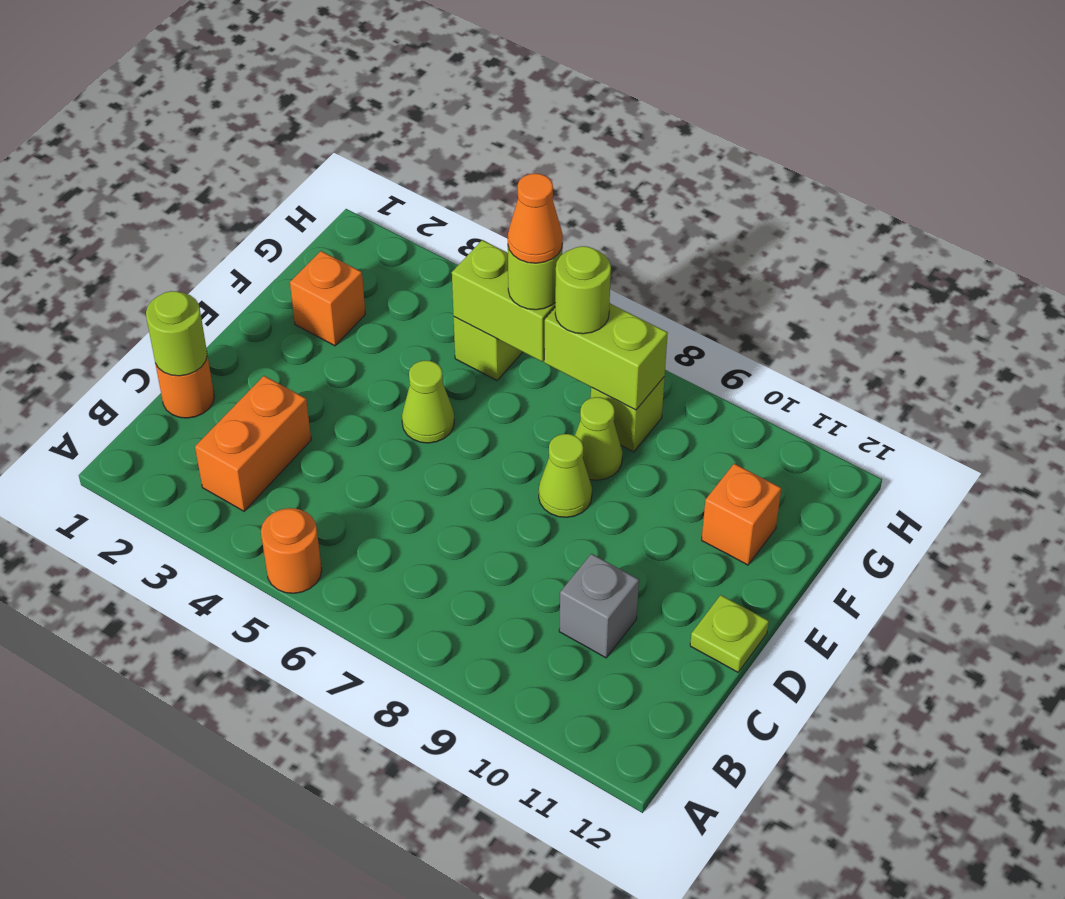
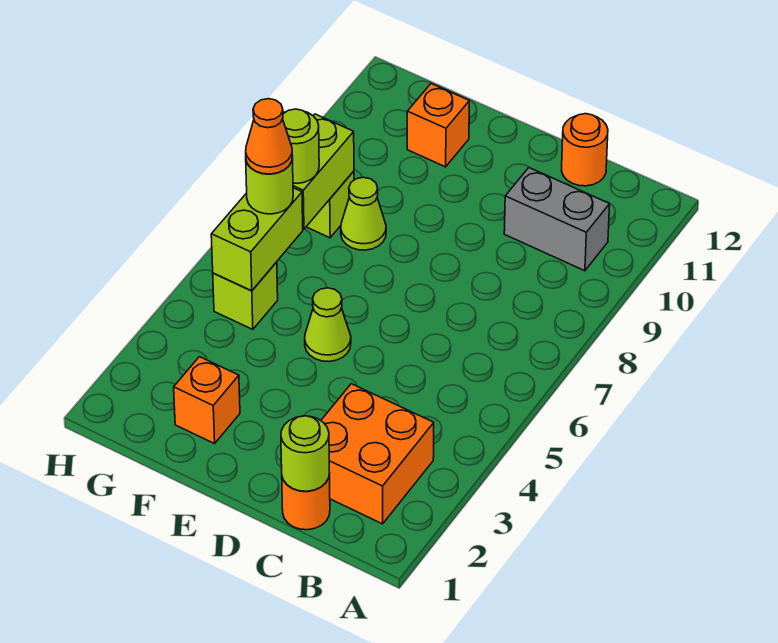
orange 1x1 round brick [261,508,322,593] -> orange 1x1 round brick moved to [562,114,608,186]
orange 1x2 brick [195,376,311,511] -> orange 2x2 brick [321,384,434,524]
grey 1x1 brick [559,554,639,658] -> grey 1x2 brick [504,168,610,271]
lime 1x1 plate [690,595,769,672] -> none
lime 1x1 cone [539,434,592,517] -> none

